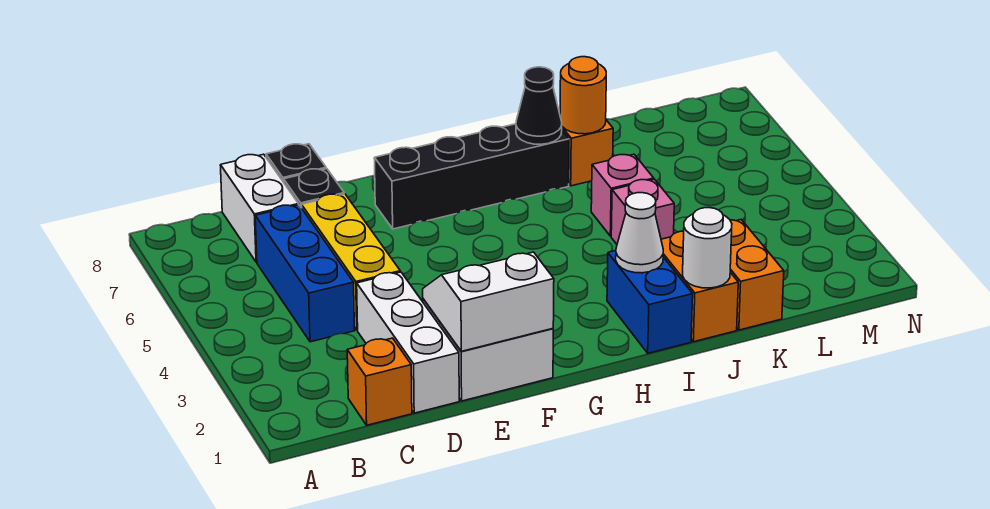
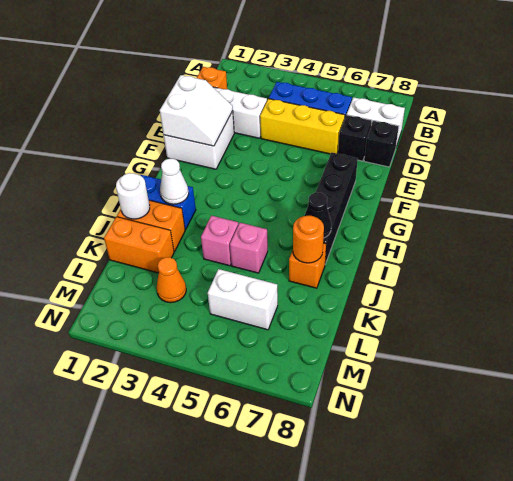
none -> orange 1x1 cone [157,257,186,303]
none -> white 1x2 brick [208,269,278,330]

